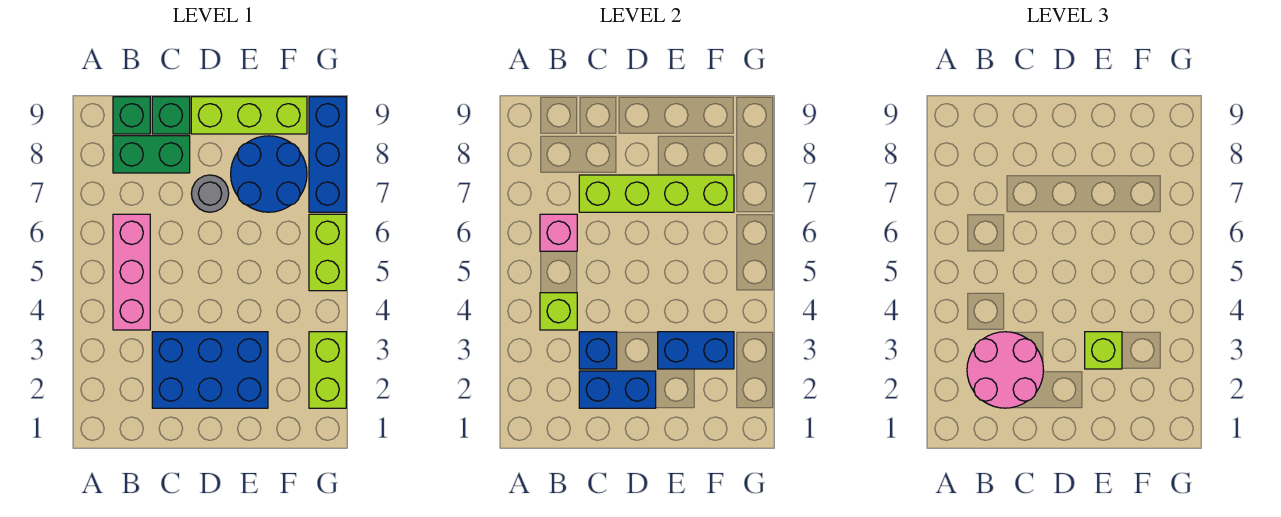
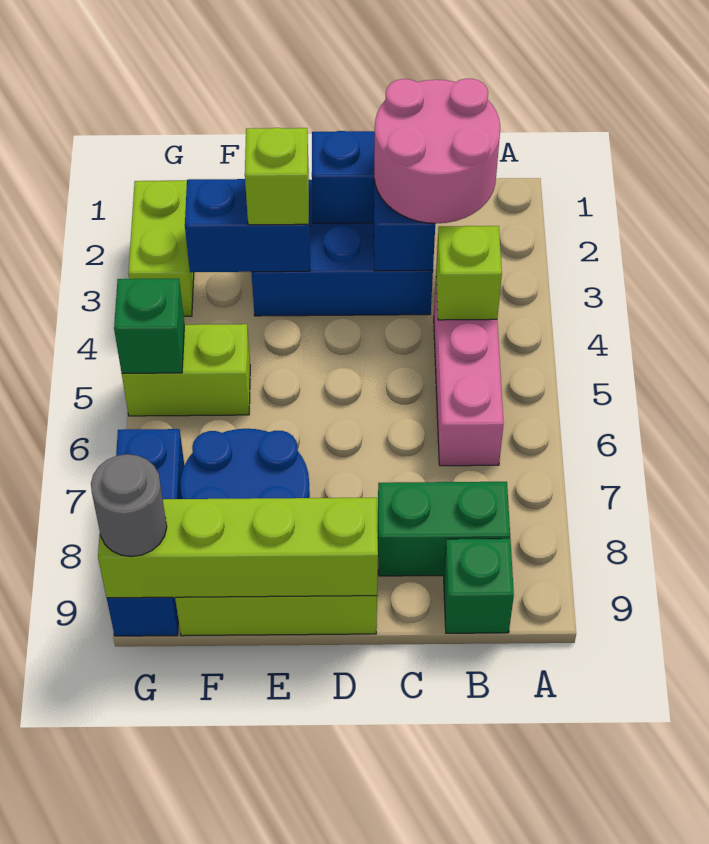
pink 1x1 brick [540,214,577,251] -> none
lime 1x4 brick [579,175,734,212] -> lime 1x4 brick moved to [98,498,378,598]
green 1x1 brick [152,97,190,134] -> green 1x1 brick moved to [114,279,184,373]
grey 1x1 round brick [191,175,229,212] -> grey 1x1 round brick moved to [91,454,167,557]
lime 1x2 brick [309,214,346,291] -> lime 1x2 brick turned to [122,324,250,416]

